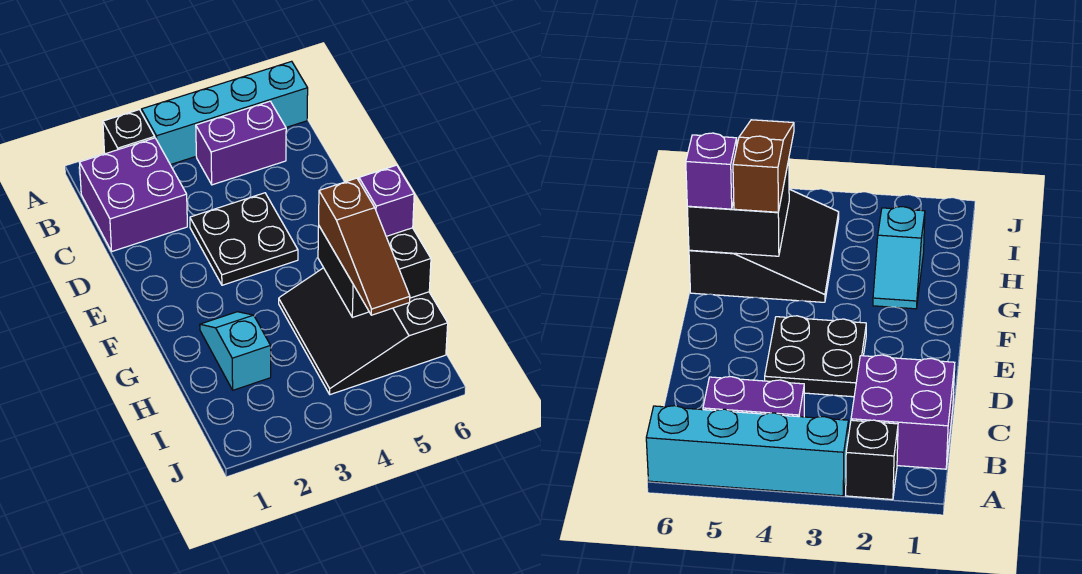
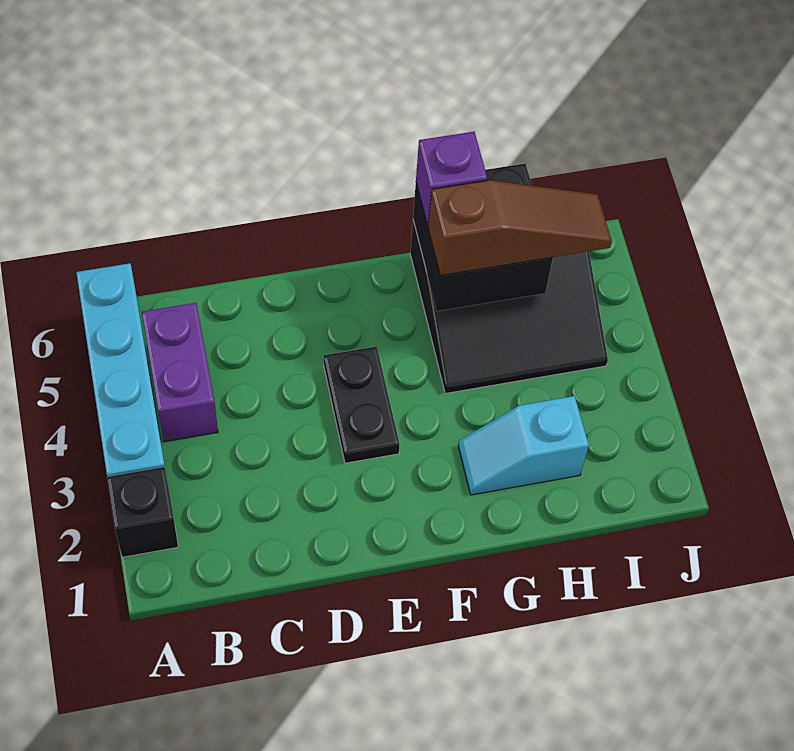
purple 2x2 brick [79,138,187,251] -> none
black 2x2 plate [190,193,298,285] -> black 1x2 plate [324,346,400,463]

